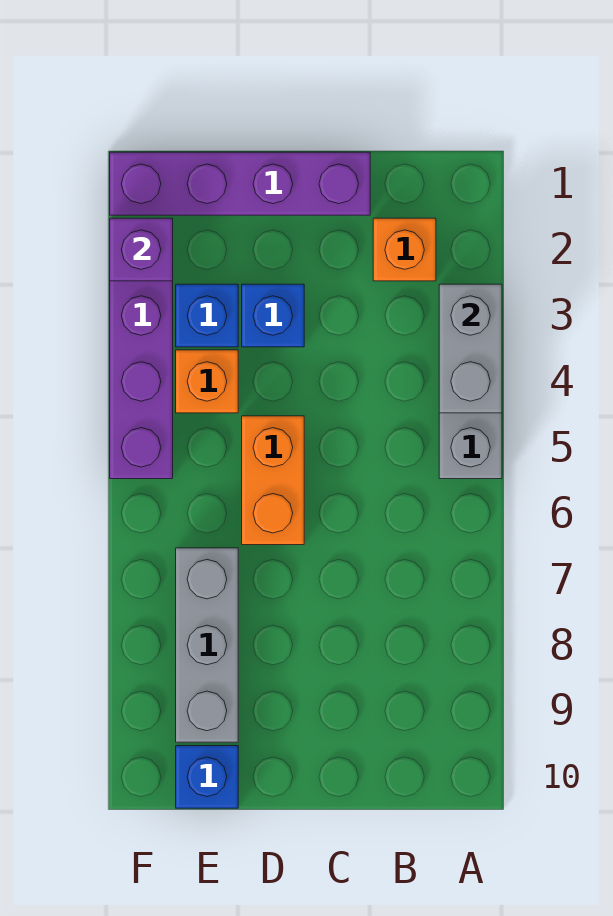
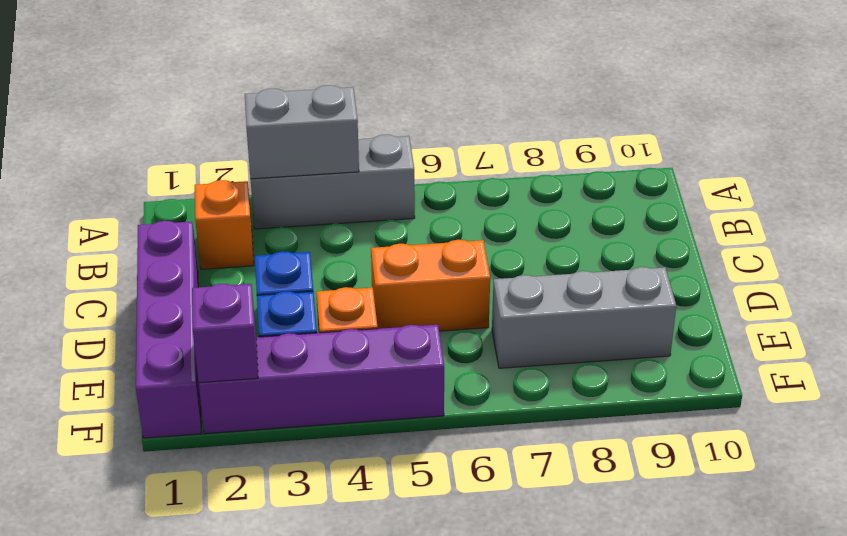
blue 1x1 brick [176,746,238,808] -> none

